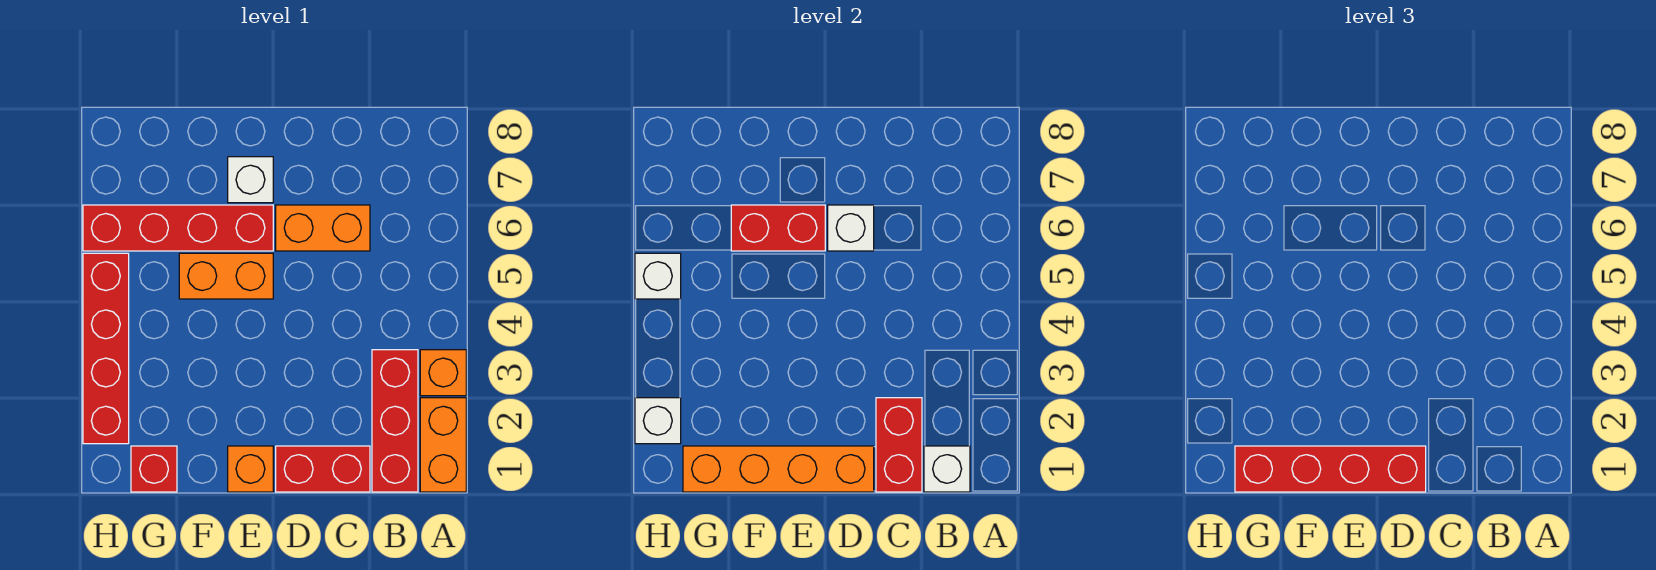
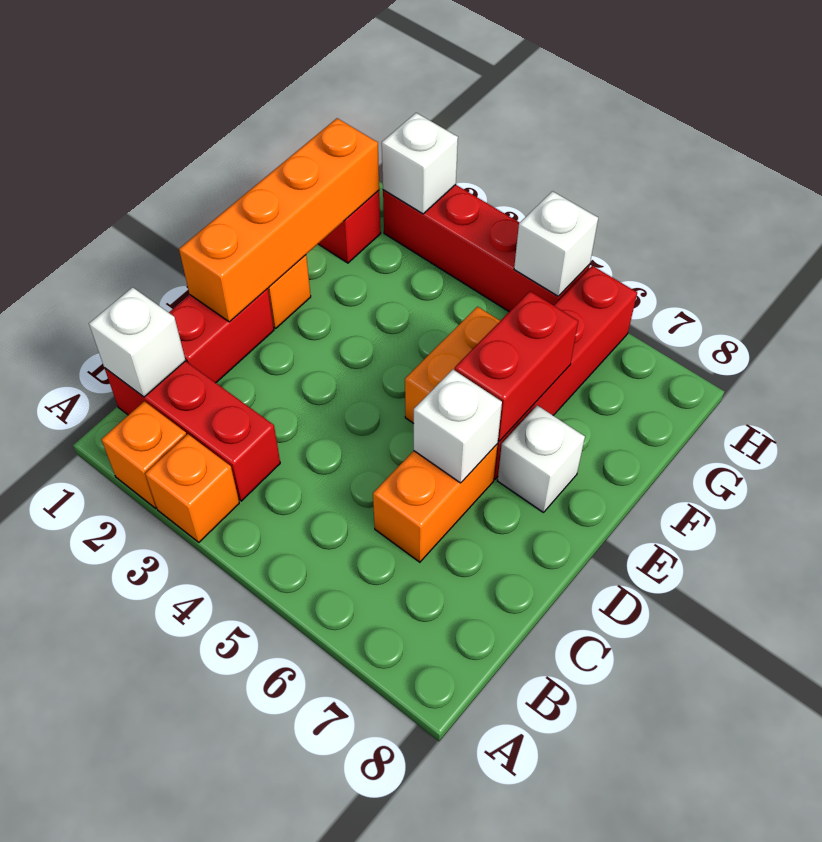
orange 1x2 brick [420,398,466,492] -> orange 1x1 brick [101,401,186,508]
red 1x2 brick [876,398,922,492] -> none
red 1x4 brick [1235,446,1426,492] -> none

